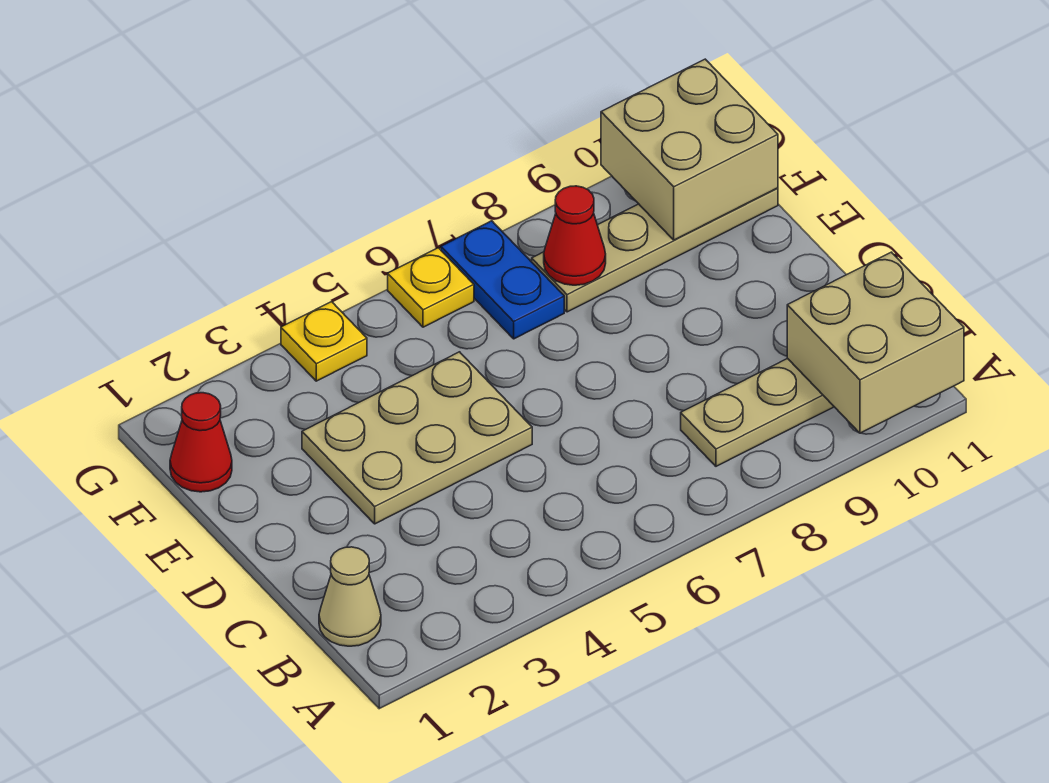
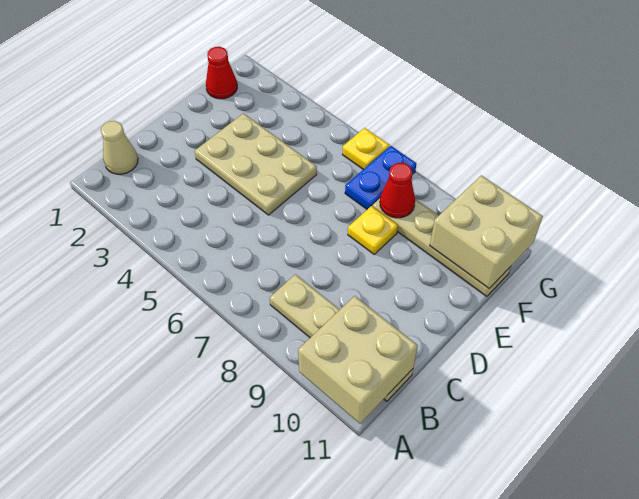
yellow 1x1 plate [281,302,367,381] -> yellow 1x1 plate moved to [348,206,398,254]

